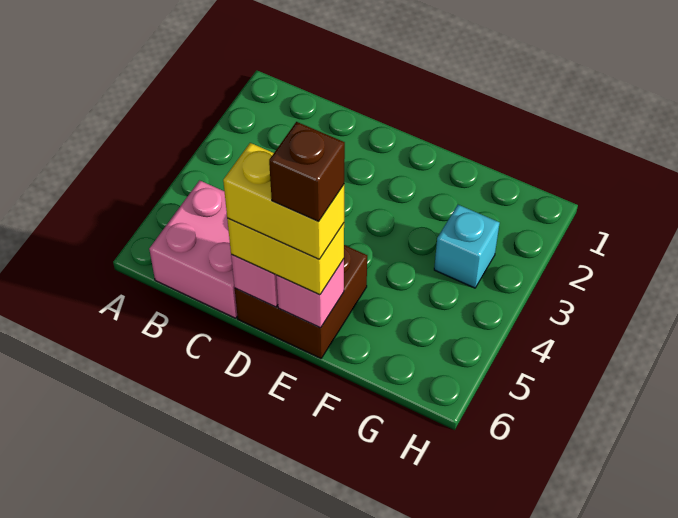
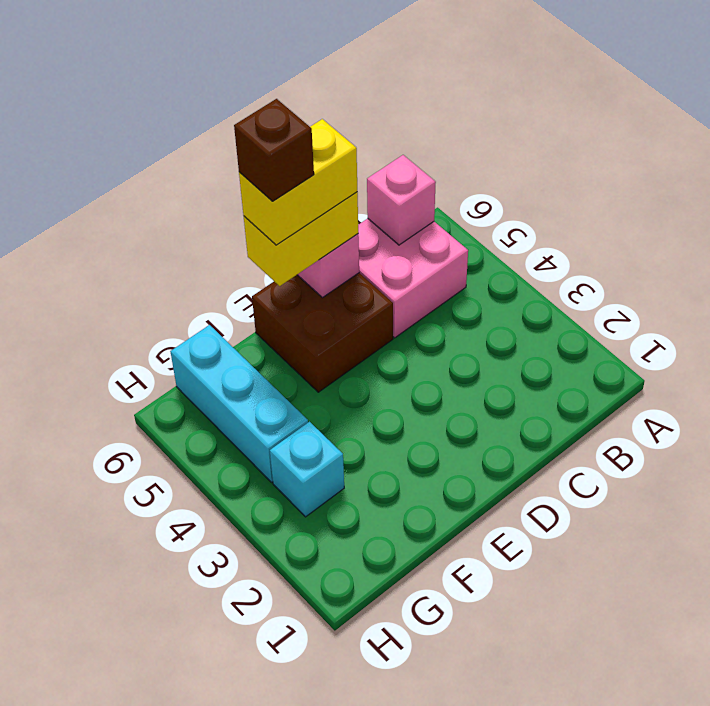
pink 1x1 brick [276,259,344,328] -> pink 1x1 brick moved to [367,155,436,245]
none -> cyan 1x3 brick [170,325,308,482]

